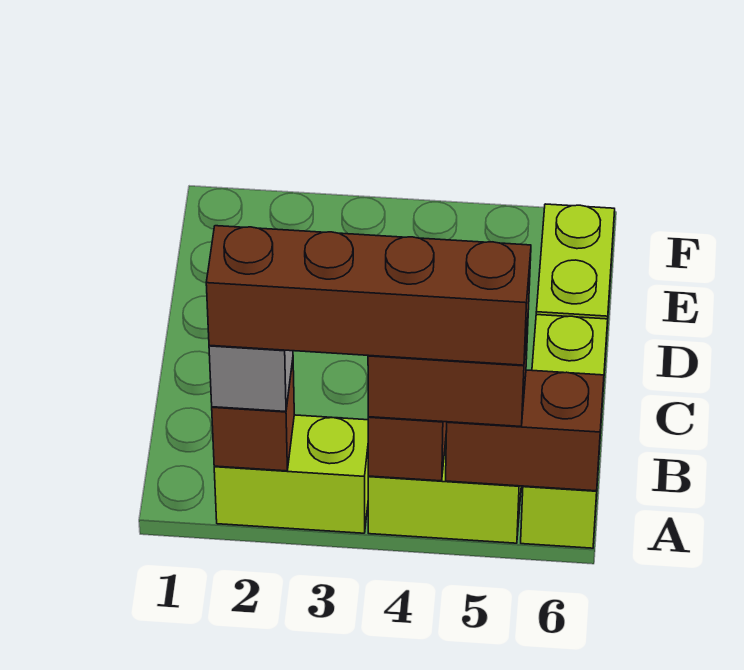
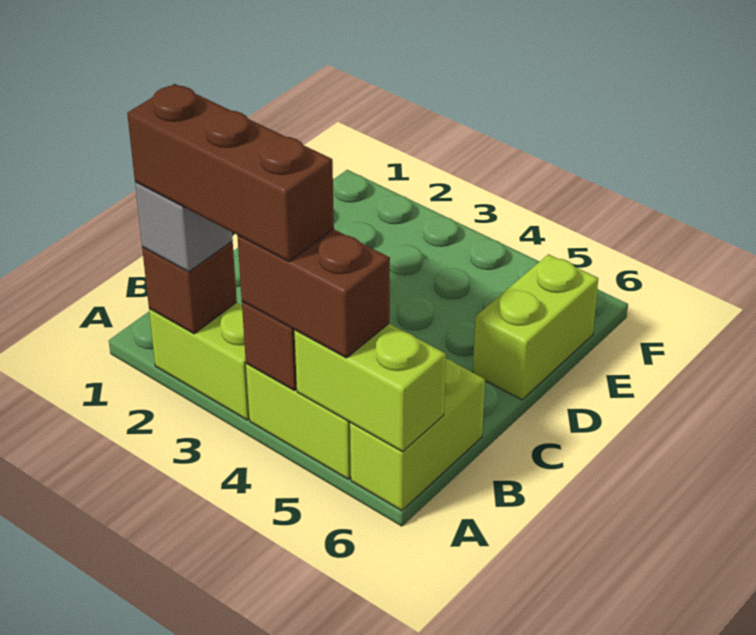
brown 1x4 brick [206,226,531,365] -> brown 1x3 brick [127,84,334,262]
brown 1x2 brick [446,370,604,491] -> lime 1x2 brick [294,324,446,452]
lime 1x3 brick [521,315,608,548] -> lime 1x2 brick [350,359,485,511]

